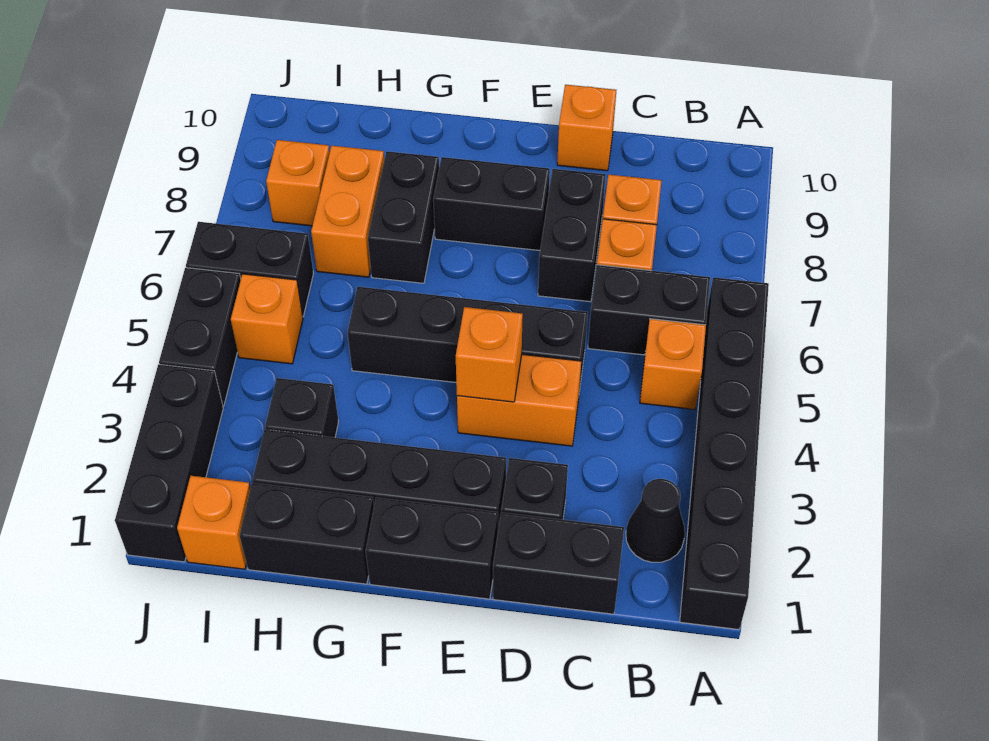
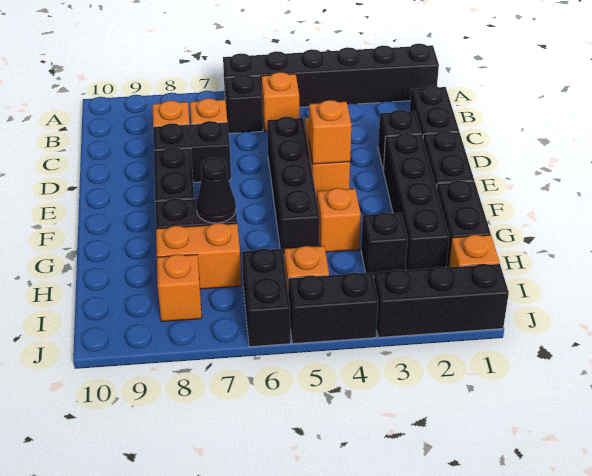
black 1x1 cone [626,479,685,562] -> black 1x1 cone moved to [196,157,236,223]
black 1x2 brick [588,265,710,355] -> black 1x1 brick [225,74,263,133]
orange 1x1 brick [557,85,616,171] -> orange 1x1 brick moved to [317,188,361,252]

